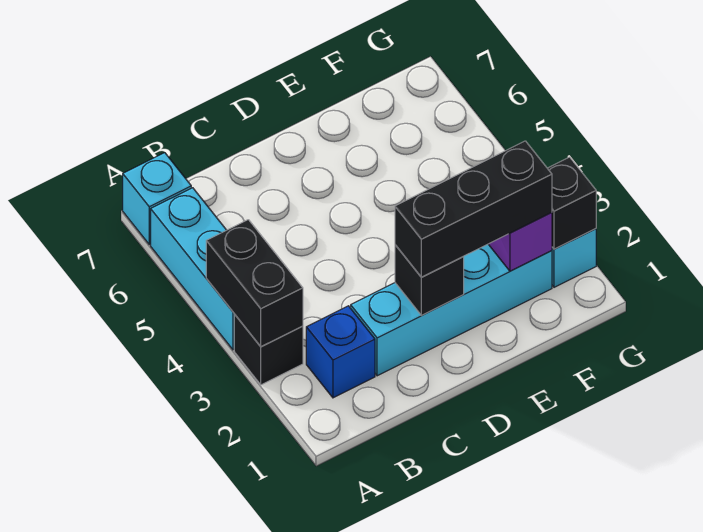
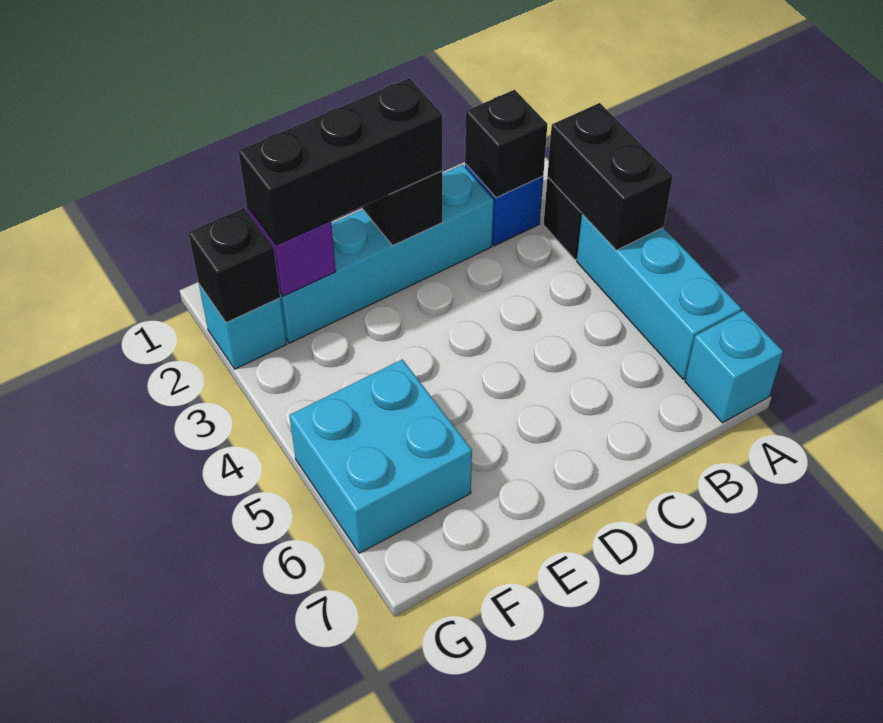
none -> black 1x1 brick [465,90,547,198]
none -> cyan 2x2 brick [289,359,472,553]

